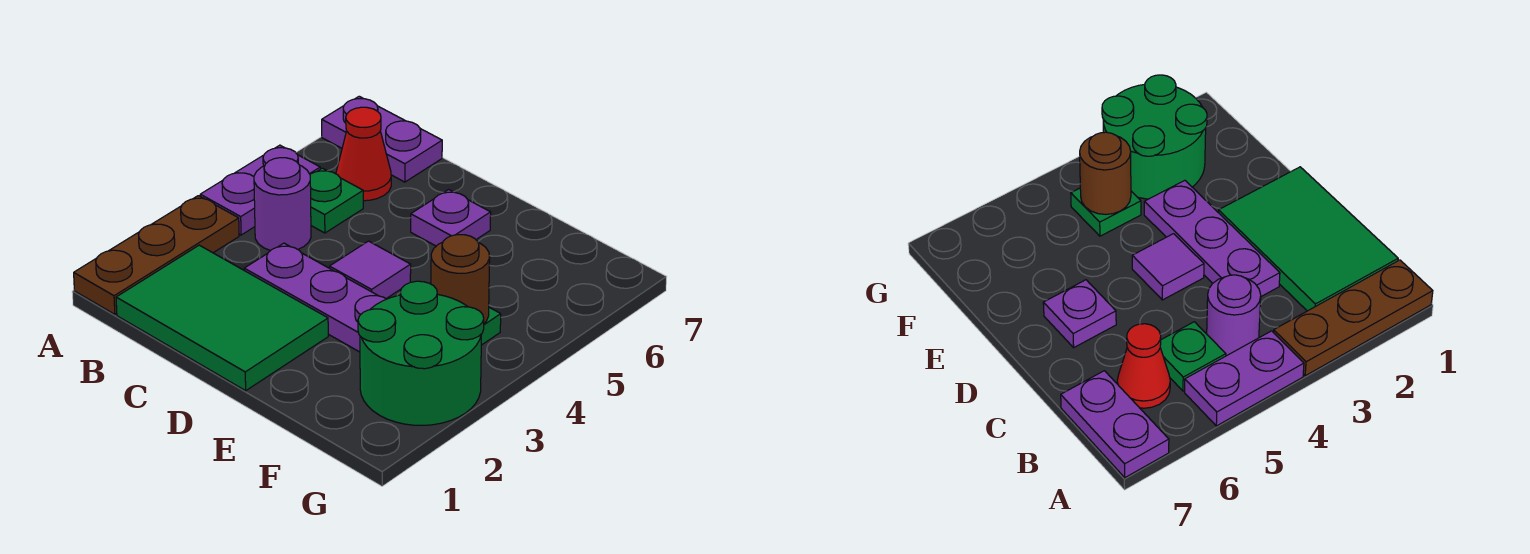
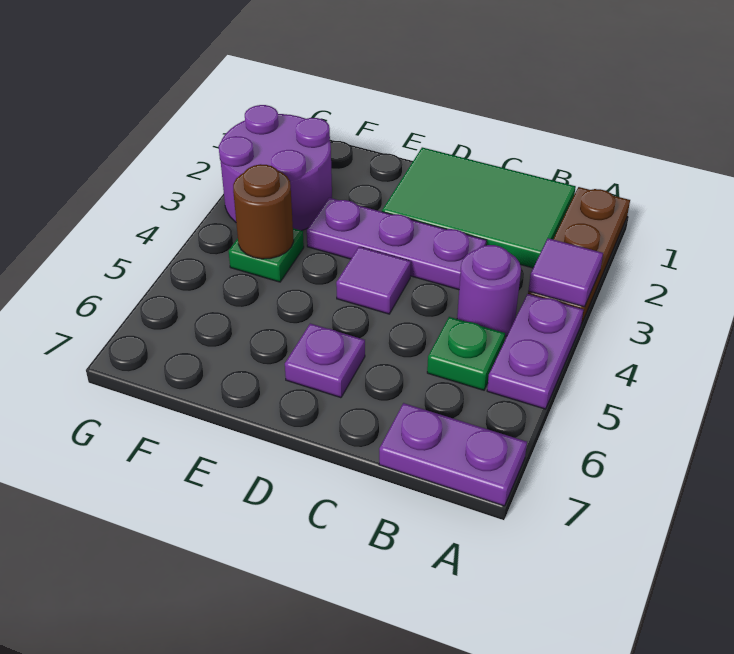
none -> purple 1x1 tile [528,238,603,307]
red 1x1 cone [336,107,391,201] -> none
green 2x2 round brick [358,281,484,425] -> purple 2x2 round brick [219,105,332,231]

